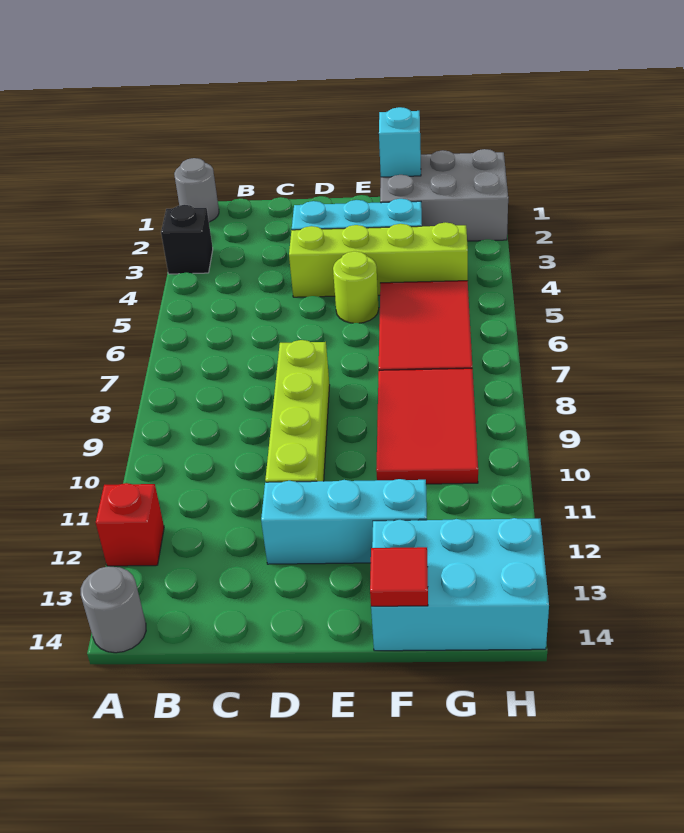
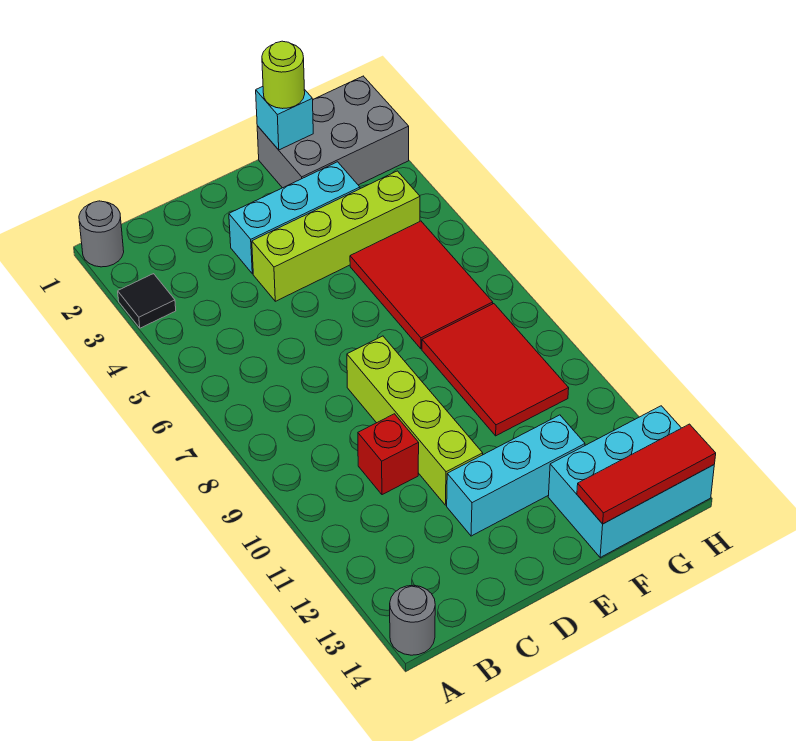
black 1x1 brick [161,205,213,274] -> black 1x1 tile [118,274,176,328]
red 1x1 brick [96,483,164,566] -> red 1x1 brick moved to [358,414,419,495]
lime 1x1 round brick [333,251,379,323] -> lime 1x1 round brick moved to [262,41,305,109]
red 1x1 tile [370,547,428,606] -> red 1x3 tile [577,424,716,524]

